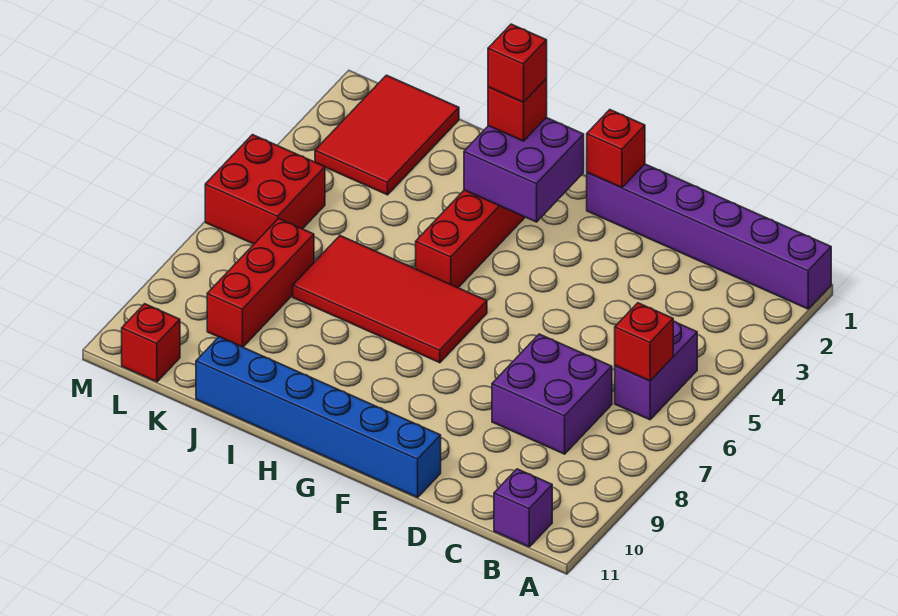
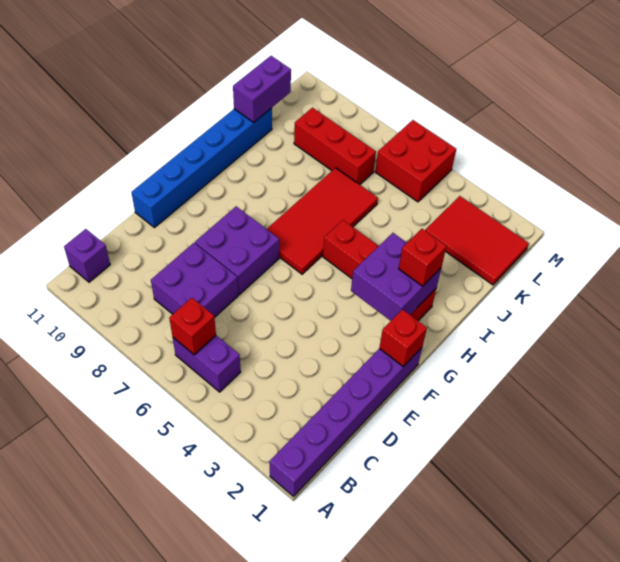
none -> purple 2x2 brick [195,206,279,295]
red 1x1 brick [488,24,547,102] -> none
none -> purple 1x2 brick [233,56,291,122]
red 1x1 brick [122,304,180,382] -> none

